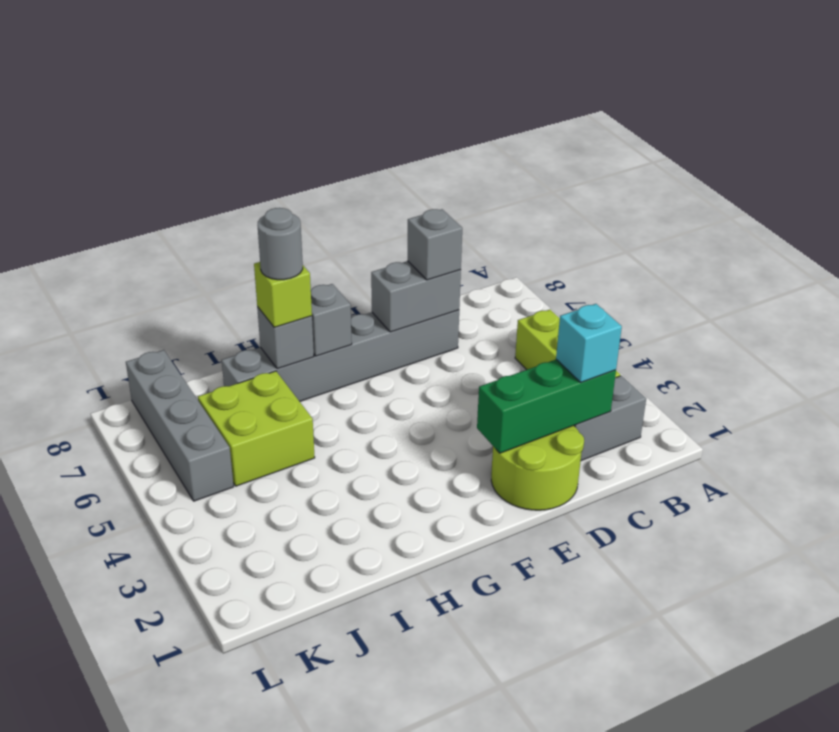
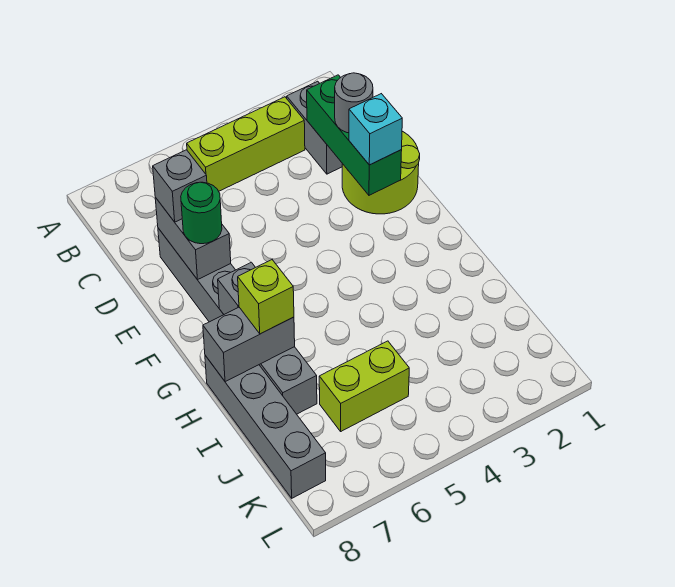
cyan 1x1 brick [556,304,622,382] -> cyan 1x1 brick moved to [349,94,402,165]
none -> green 1x1 round brick [181,182,222,244]
grey 1x1 brick [257,307,314,369] -> grey 1x2 brick [203,307,295,382]
grey 1x1 round brick [257,208,303,280] -> grey 1x1 round brick moved to [335,73,373,133]
lime 2x2 brick [198,371,315,486] -> lime 1x2 brick [319,341,409,431]
grey 1x4 brick [126,350,234,501] -> grey 1x4 brick turned to [205,355,326,498]

